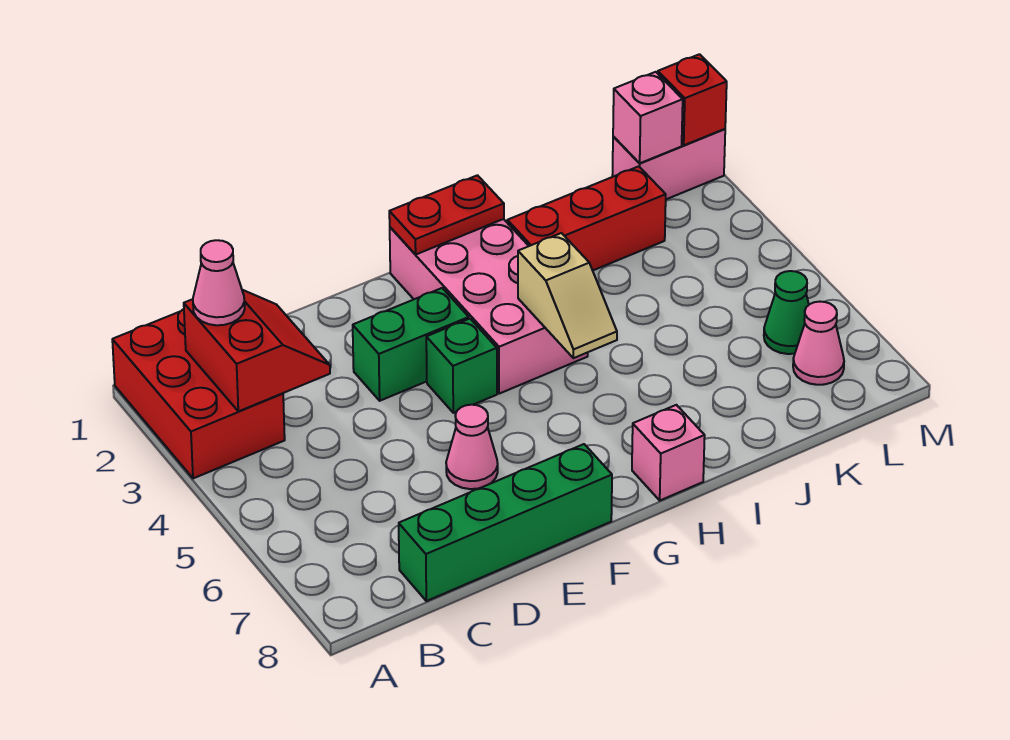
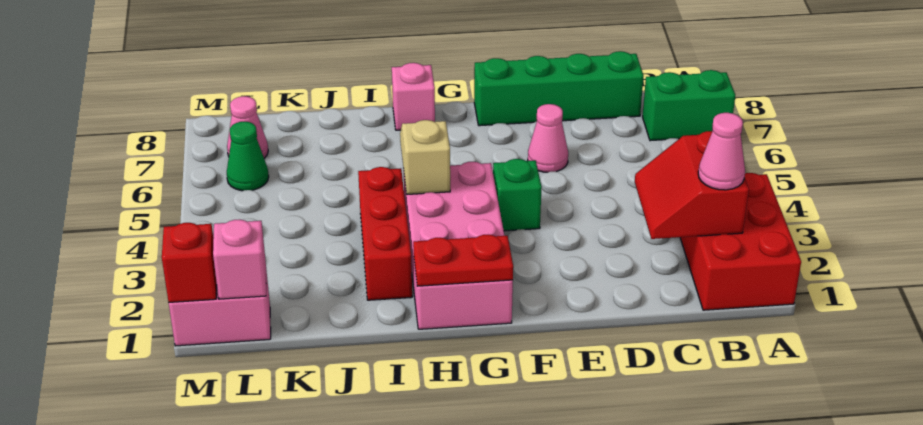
green 1x2 brick [353,288,469,401] -> green 1x2 brick moved to [643,70,735,141]
red 1x3 brick [507,166,666,270] -> red 1x3 brick turned to [358,167,412,300]

